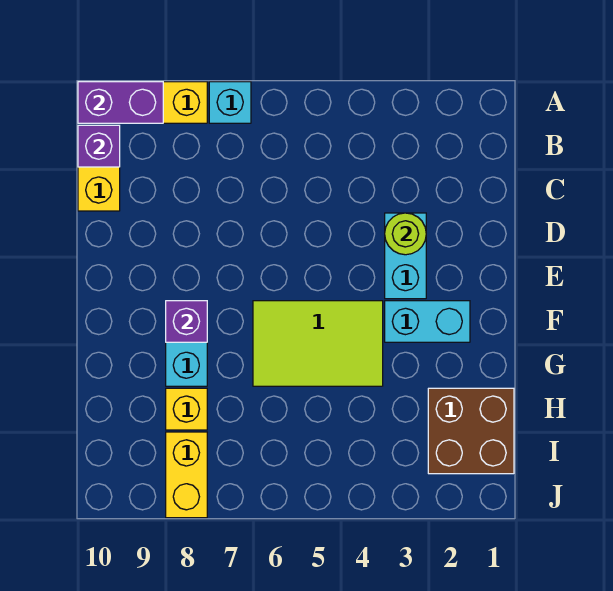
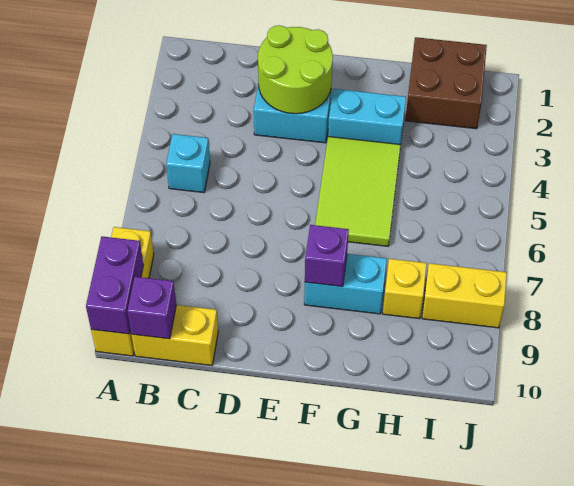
cyan 1x1 brick [209,82,251,123] -> cyan 1x1 brick moved to [166,134,210,193]
lime 1x1 round brick [385,213,426,255] -> lime 2x2 round brick [258,25,333,114]
cyan 1x2 brick [385,301,470,342] -> cyan 1x2 brick turned to [328,89,406,144]

